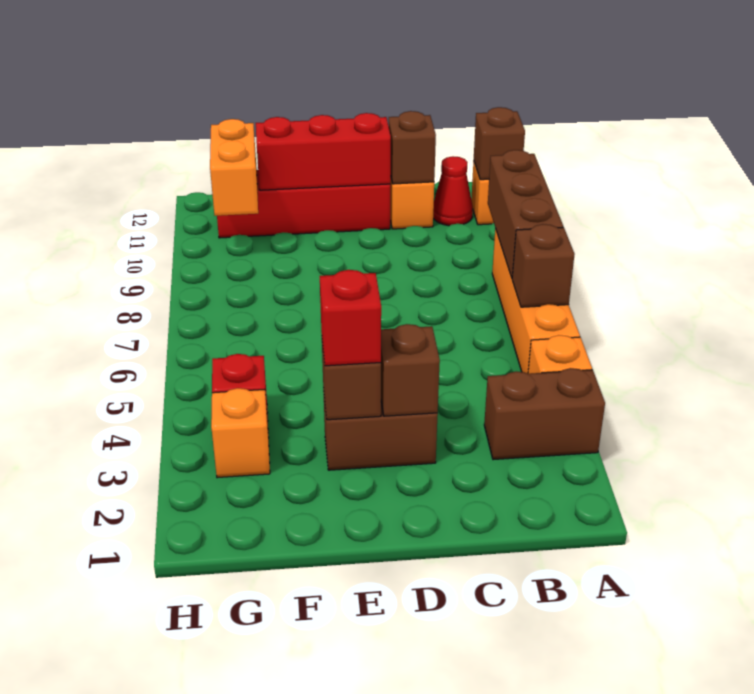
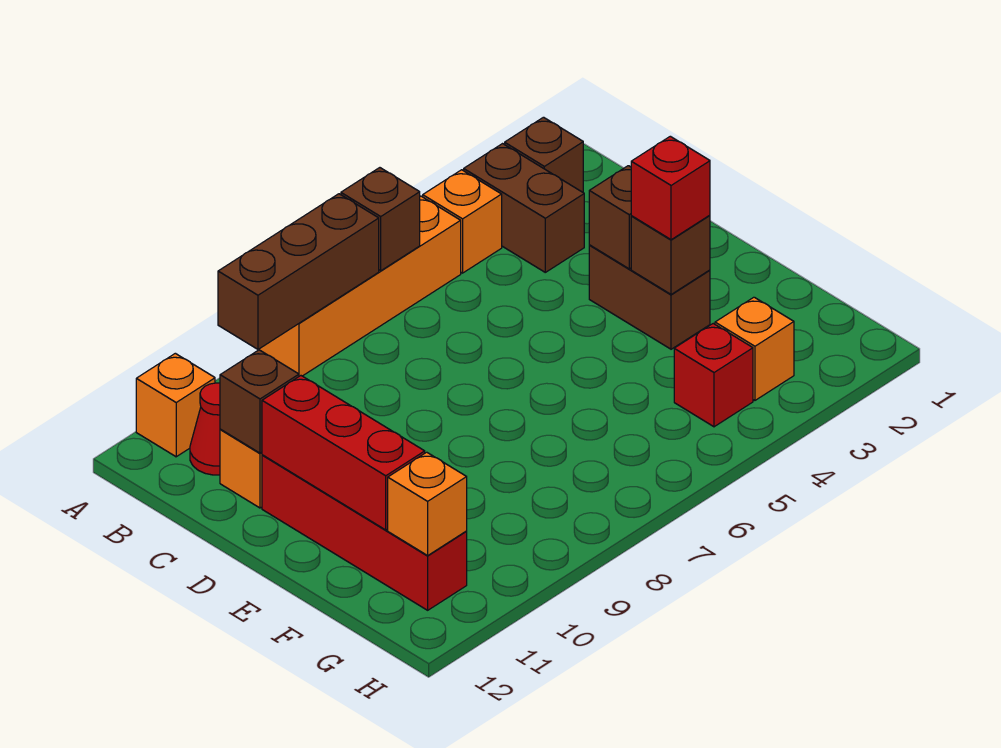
brown 1x1 brick [474,107,525,180] -> brown 1x1 brick moved to [505,117,583,192]
orange 1x2 brick [210,119,258,216] -> orange 1x1 brick [388,452,467,555]

